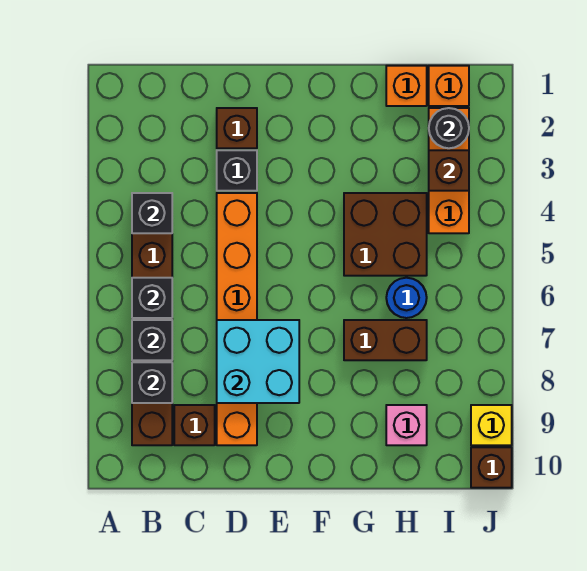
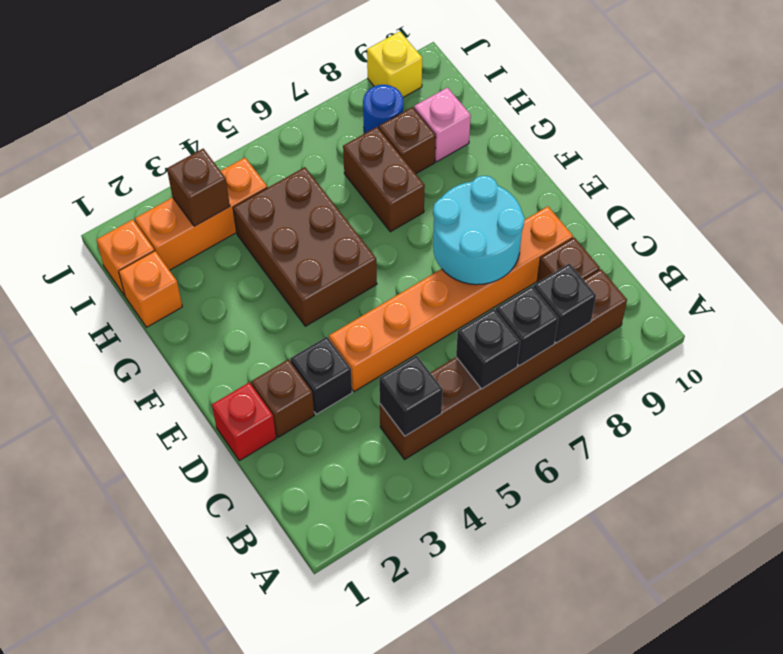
none -> red 1x1 brick [212,383,276,461]
cyan 2x2 brick [217,320,299,403] -> cyan 2x2 round brick [433,176,525,285]
brown 2x2 brick [344,193,427,276] -> brown 2x3 brick [233,167,377,326]
blue 1x1 round brick [386,278,427,318] -> blue 1x1 round brick moved to [363,85,403,134]
black 1x1 round brick [429,108,469,148] -> none
brown 1x1 brick [471,447,512,488] -> brown 1x1 brick moved to [379,107,436,174]

